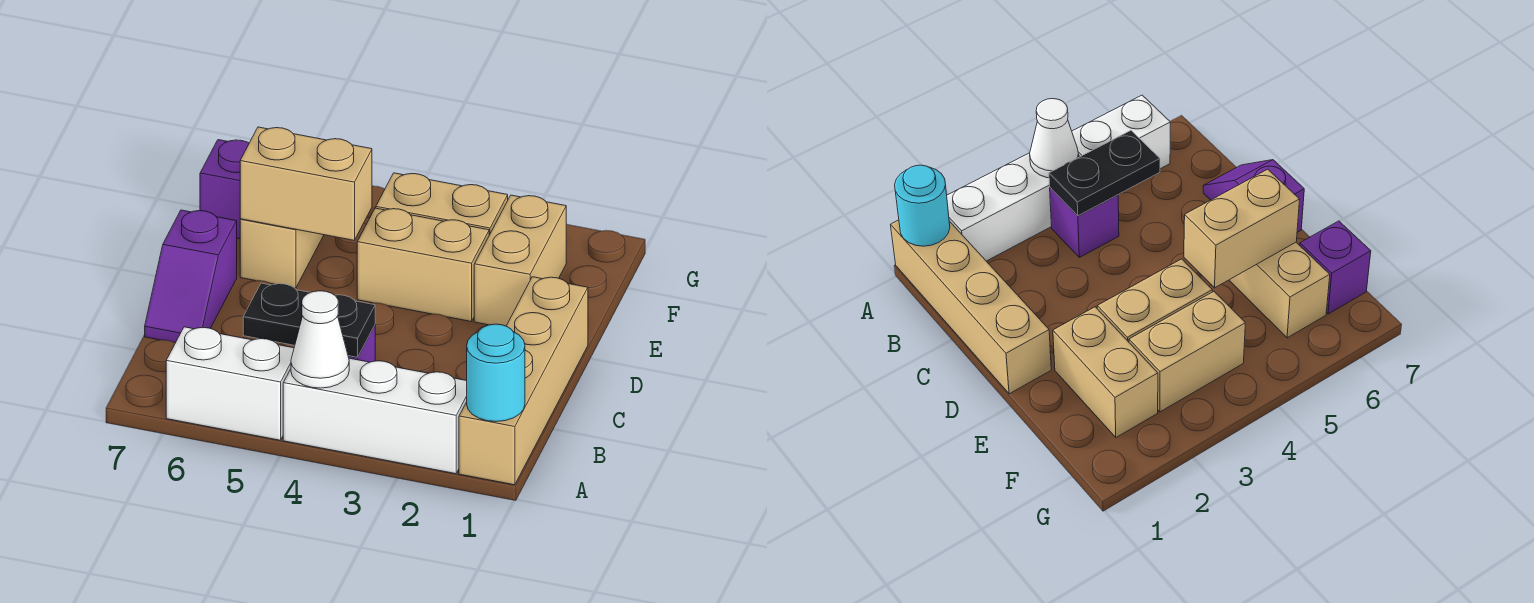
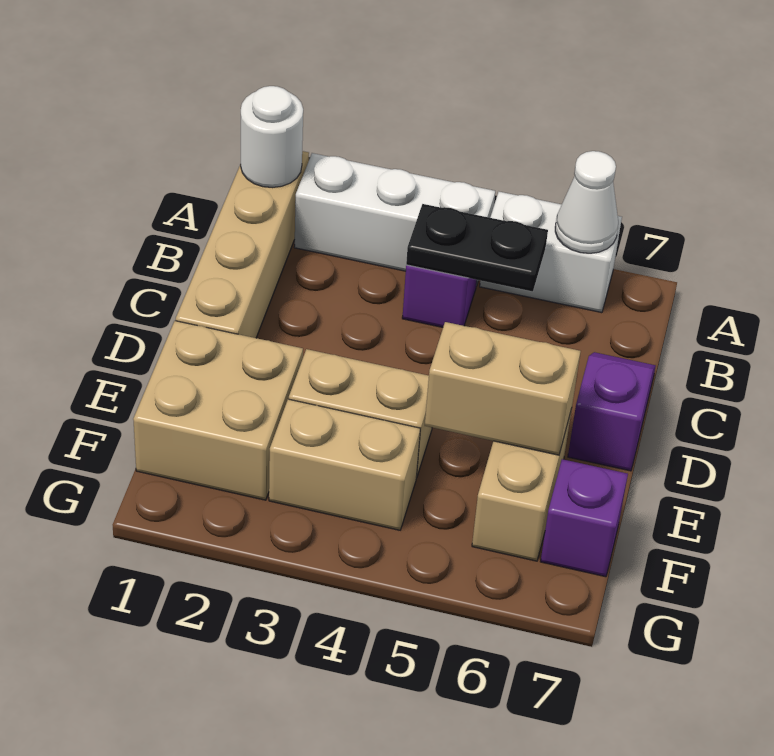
cyan 1x1 round brick [467,324,525,422] -> white 1x1 round brick [241,86,303,188]
white 1x1 cone [291,291,349,388] -> white 1x1 cone moved to [555,151,618,253]
tan 1x2 brick [474,195,566,326] -> tan 2x2 brick [133,321,303,500]

